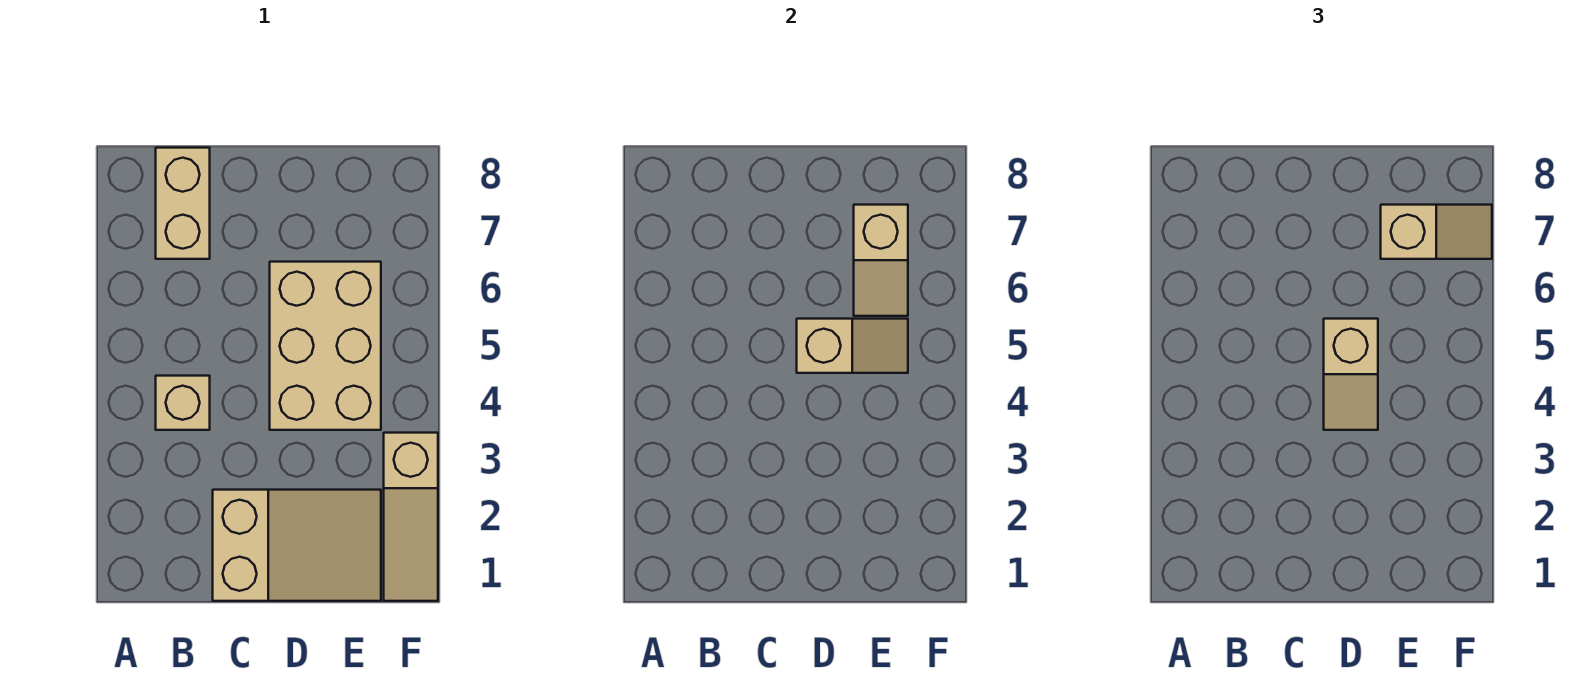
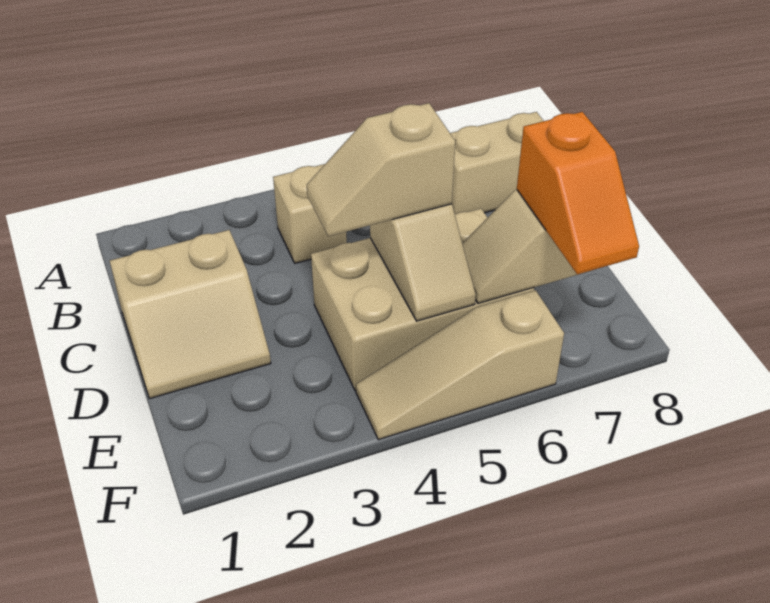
tan 2x3 slope [213,490,381,601] -> tan 2x2 slope [110,230,271,399]
tan 1x2 slope [1381,205,1492,259] -> orange 1x2 slope [517,112,639,274]
tan 1x3 slope [384,433,438,601] -> tan 1x3 slope moved to [356,290,564,440]

